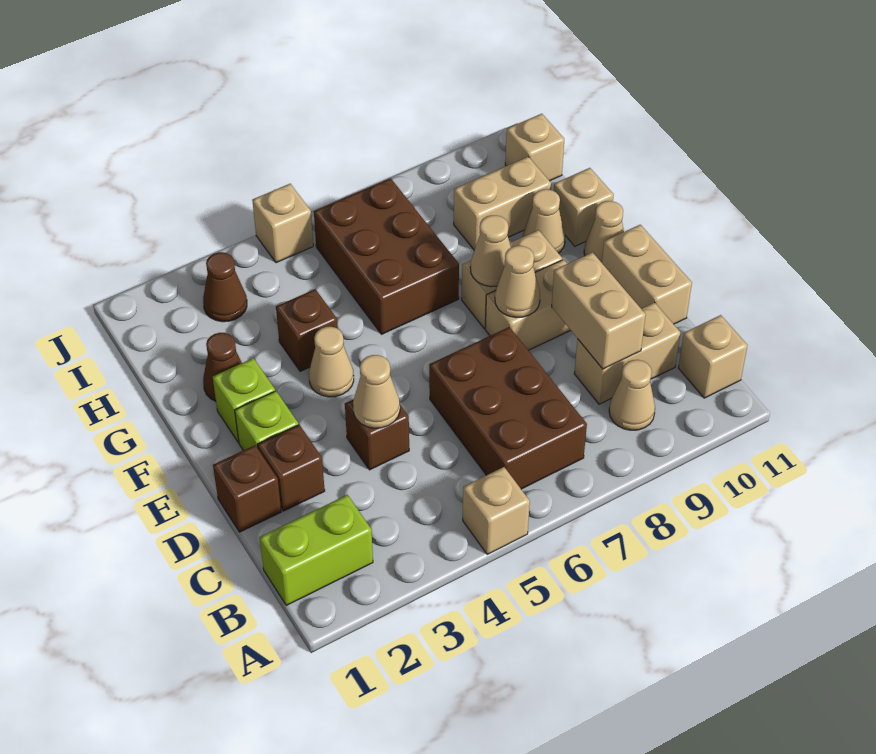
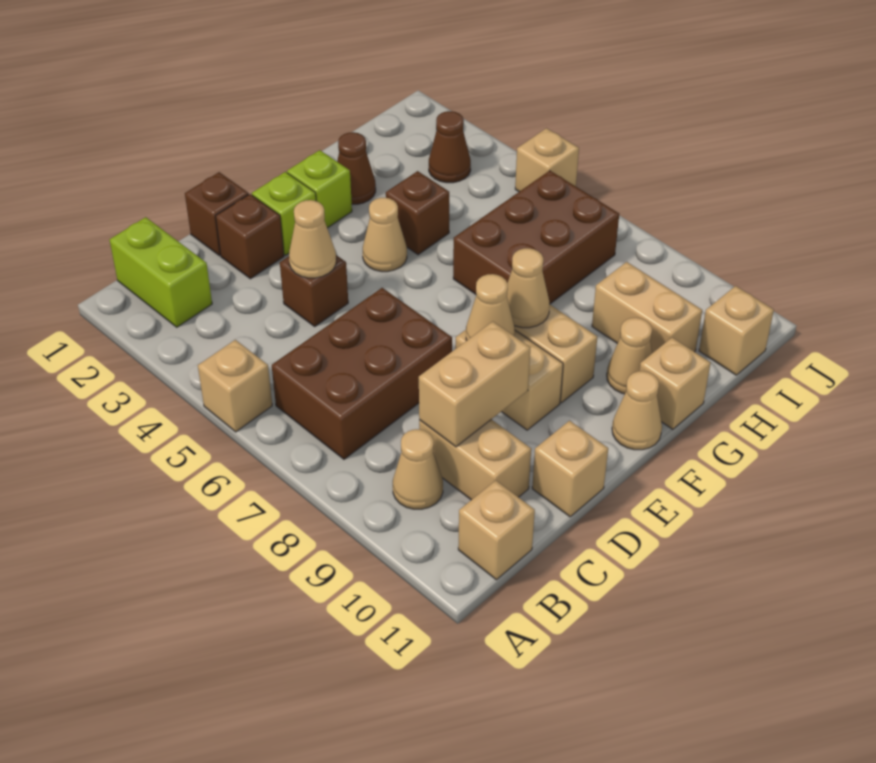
tan 1x2 brick [602,225,692,324] -> tan 1x1 brick [532,421,608,517]

